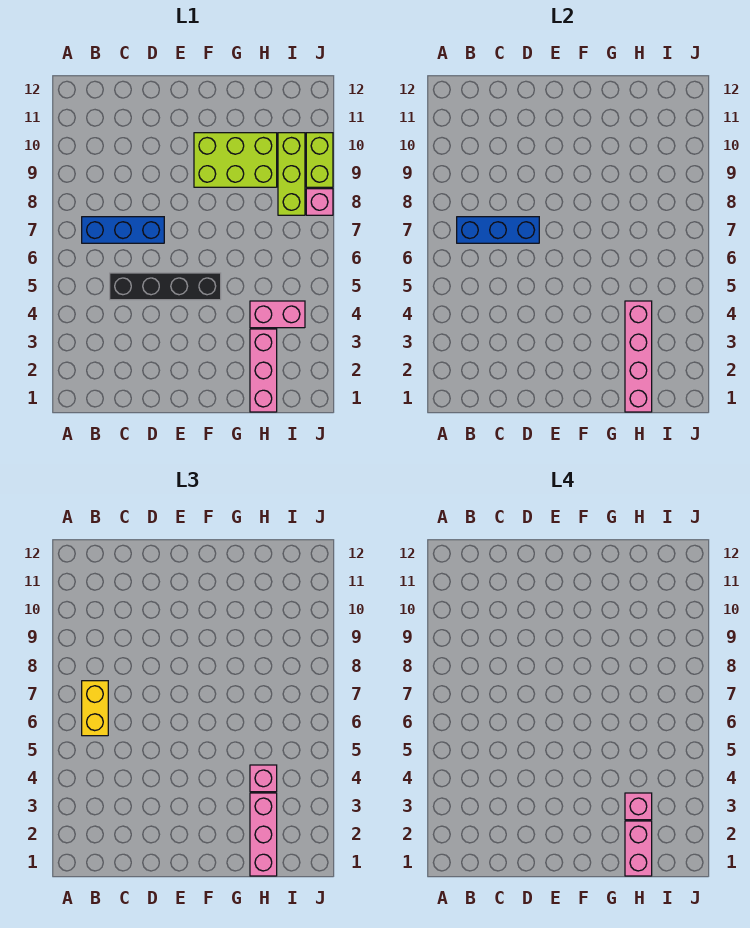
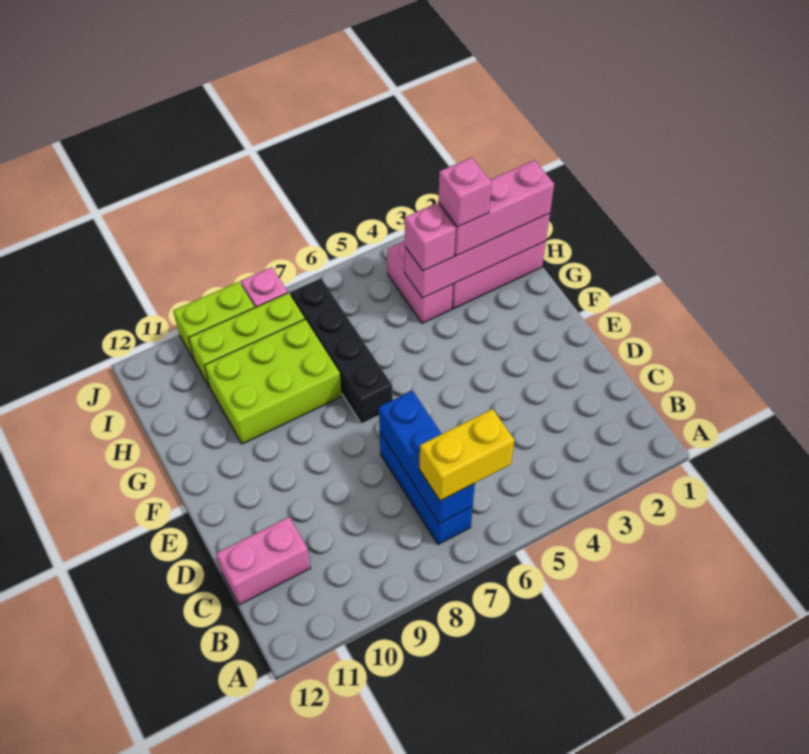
black 1x4 brick [110,273,221,300] -> black 1x4 brick moved to [290,278,393,424]
lime 2x3 brick [194,133,277,187] -> lime 2x3 brick turned to [205,319,342,444]
pink 1x2 brick [625,821,652,876] -> pink 1x2 brick moved to [216,517,310,605]

